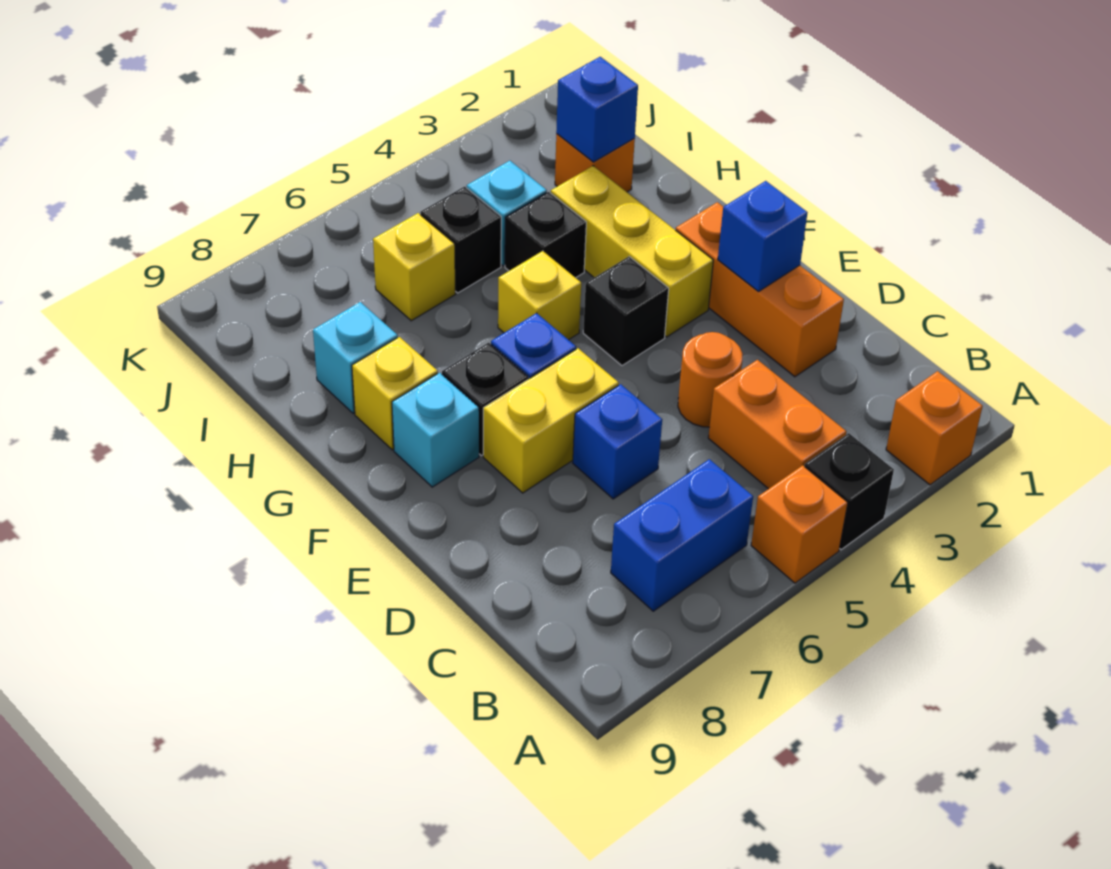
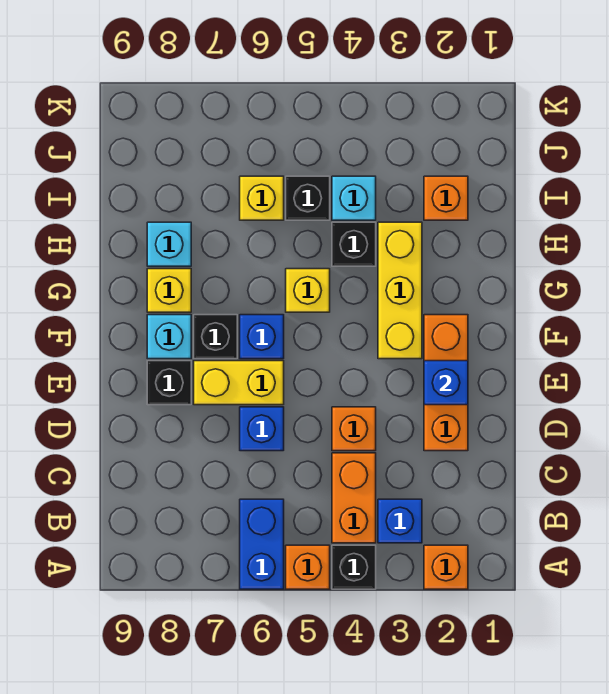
blue 1x2 brick [611,459,753,611] -> blue 1x2 brick turned to [240,499,284,589]
orange 1x1 round brick [678,332,742,427] -> orange 1x1 brick [332,407,376,451]
black 1x1 brick [583,257,669,366] -> black 1x1 brick moved to [147,361,191,405]
blue 1x1 brick [556,57,638,162] -> blue 1x1 brick moved to [378,499,422,543]

